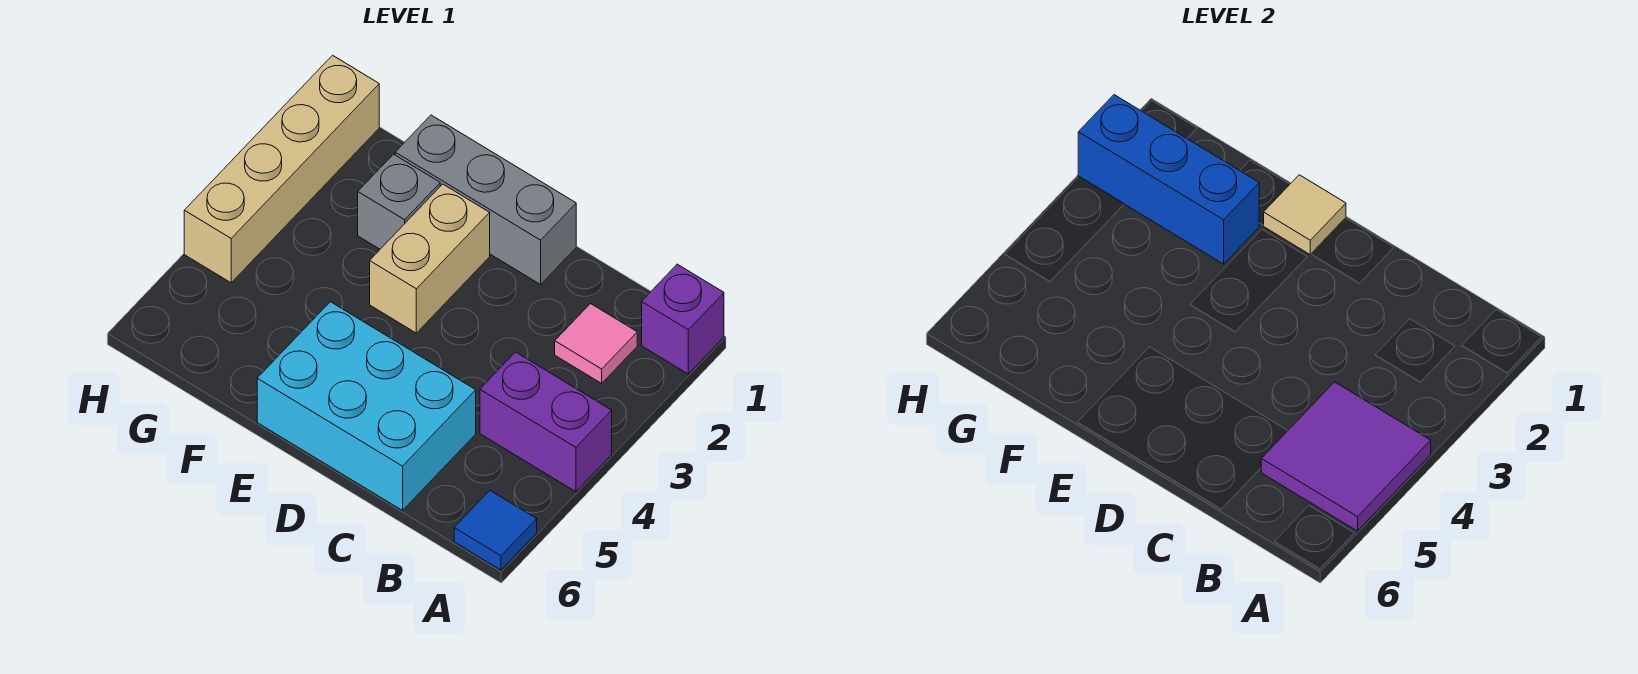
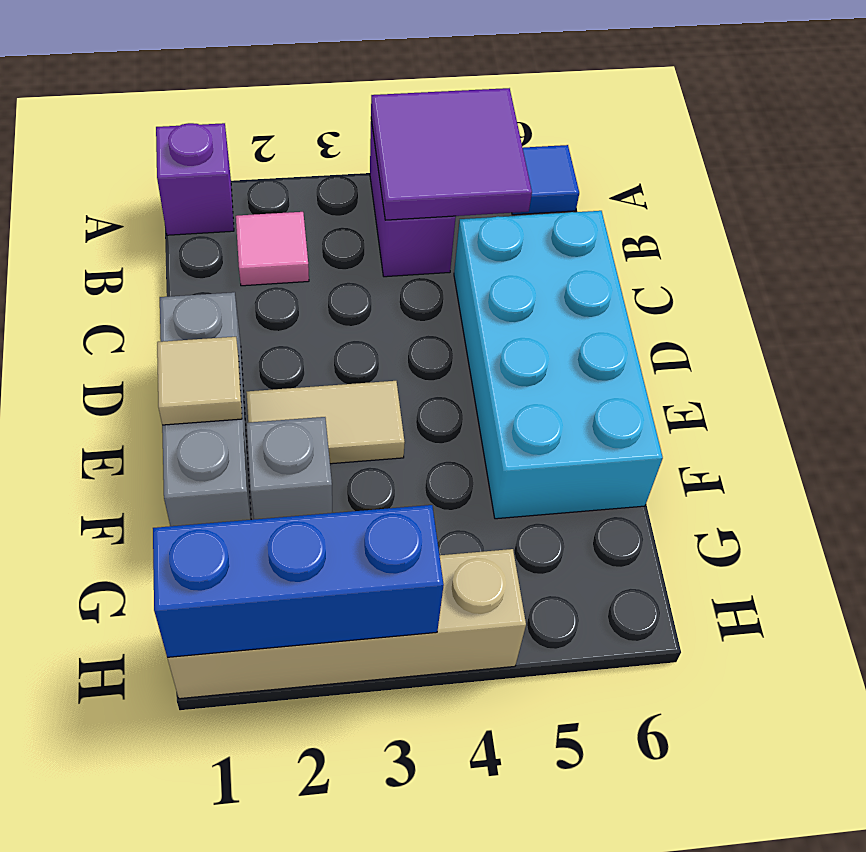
cyan 2x3 brick [257,302,476,511] -> cyan 2x4 brick [454,211,663,519]
tan 1x2 brick [370,184,490,333] -> tan 1x2 tile [246,381,405,464]
blue 1x3 brick [1078,95,1259,264] -> blue 1x3 brick turned to [153,505,444,657]

